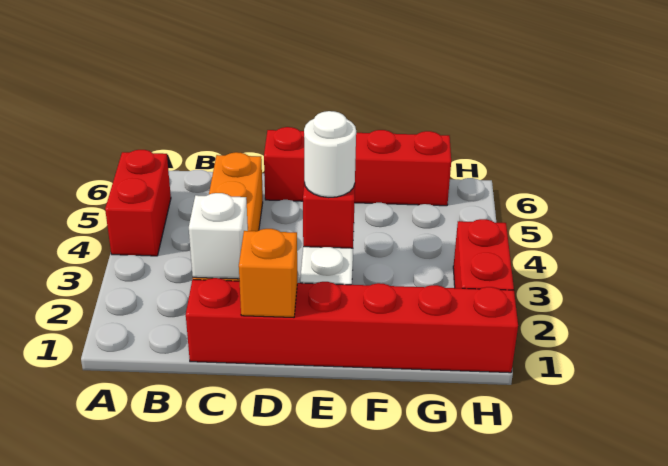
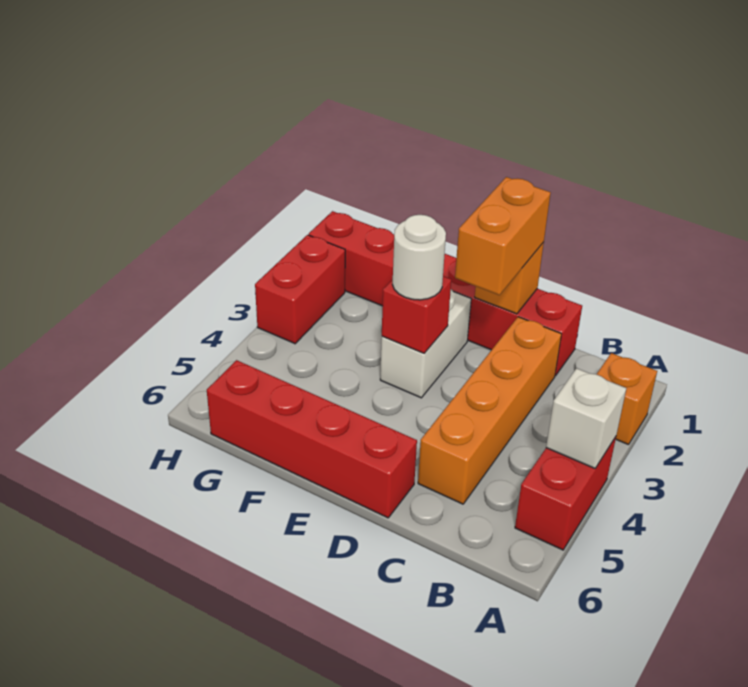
none -> orange 1x1 brick [597,353,657,445]
white 1x1 brick [189,193,248,279] -> white 1x1 brick moved to [546,368,626,468]
none -> orange 1x2 brick [455,177,551,295]

